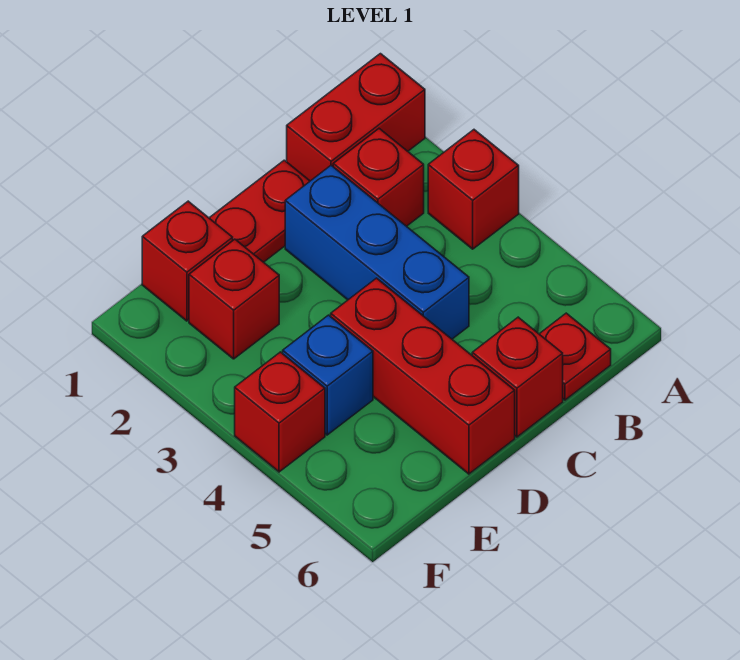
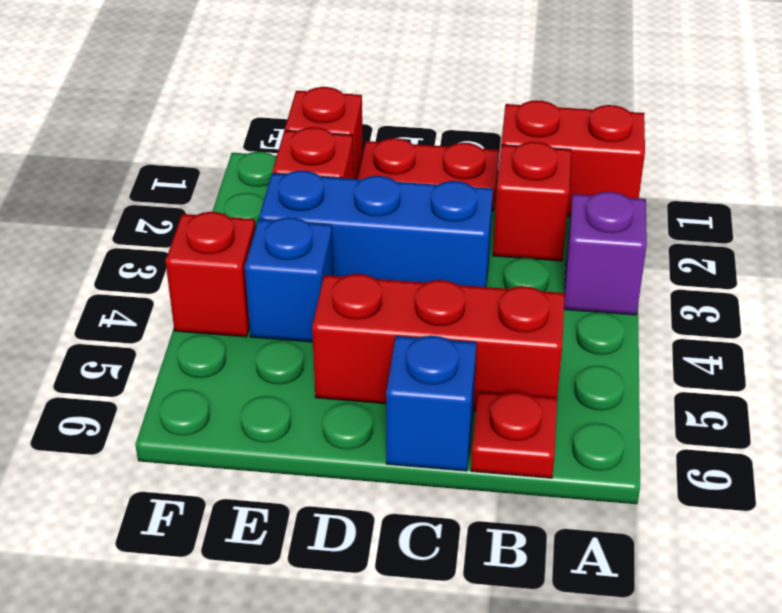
red 1x1 brick [428,130,519,249] -> purple 1x1 brick [564,192,647,315]
blue 1x3 brick [285,166,469,339] -> blue 1x3 brick turned to [259,171,493,287]
red 1x1 brick [472,317,563,437] -> blue 1x1 brick [386,336,476,471]
red 1x3 brick [331,278,515,474] -> red 1x3 brick turned to [312,274,565,411]

